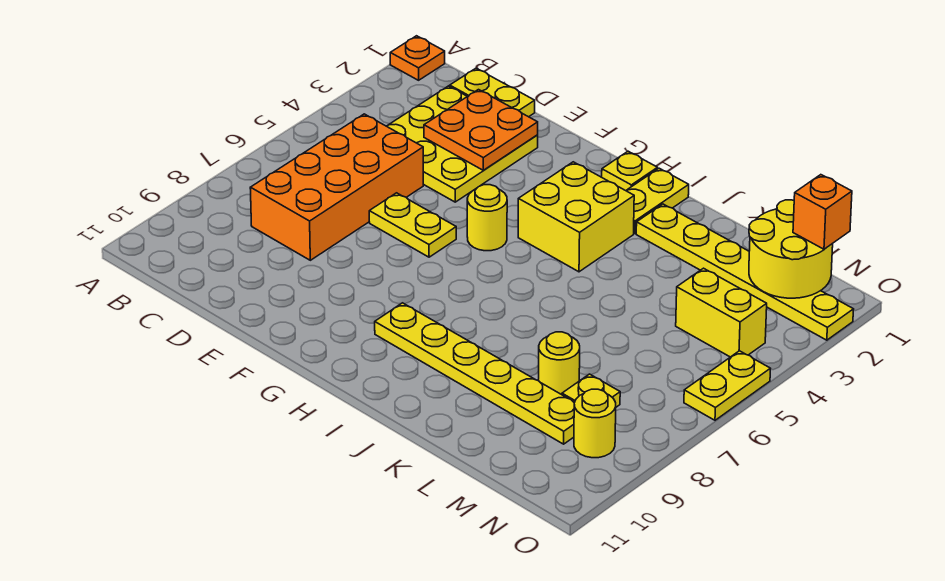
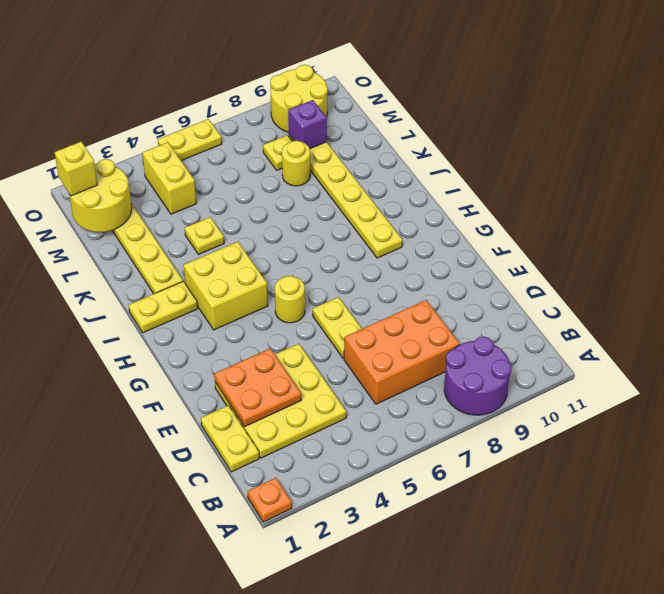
none -> purple 2x2 round brick [444,336,512,415]
orange 2x4 brick [250,114,423,260] -> orange 2x3 brick [344,300,460,404]
yellow 1x1 plate [602,151,658,191] -> yellow 1x1 plate moved to [185,217,224,255]
none -> purple 1x1 brick [288,100,327,149]
orange 1x1 brick [793,175,852,249] -> yellow 1x1 brick [55,142,97,196]
yellow 1x1 round brick [574,389,616,458] -> yellow 2x2 round brick [270,65,328,132]

